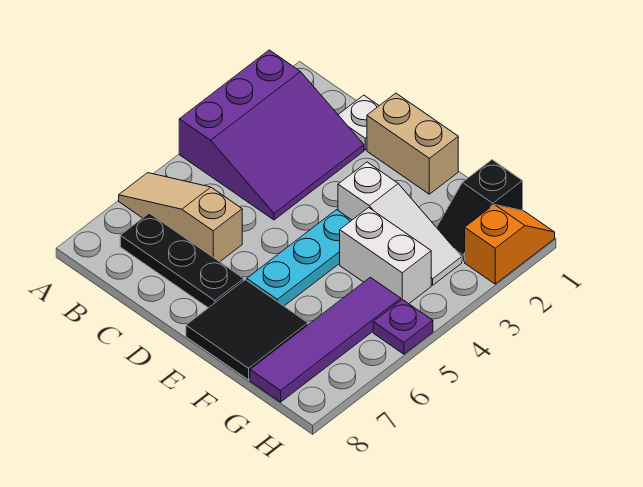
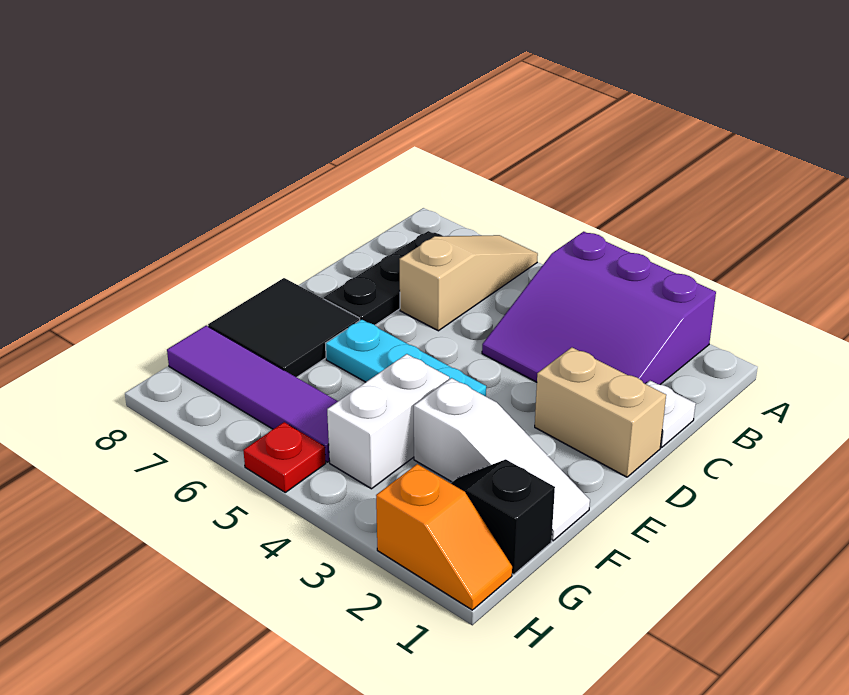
tan 1x2 brick [367,93,458,194] -> tan 1x2 brick turned to [535,347,666,477]
white 1x3 slope [338,162,462,285] -> white 1x3 slope turned to [414,378,590,541]
purple 1x1 plate [373,299,433,354] -> red 1x1 plate [243,422,326,492]

